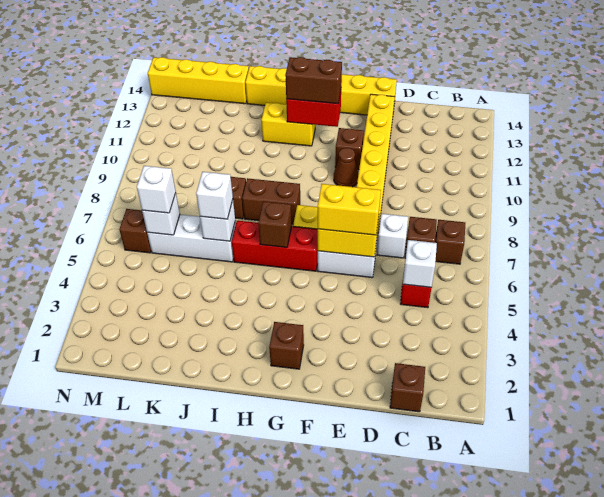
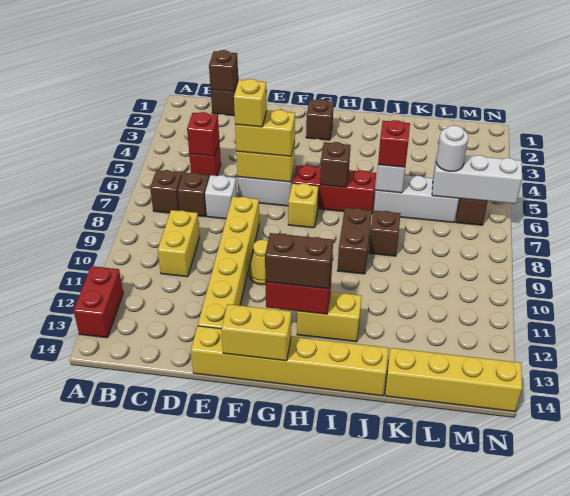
none -> red 1x2 brick [74,266,123,338]
white 1x1 brick [403,240,437,287] -> red 1x1 brick [187,112,219,156]
none -> yellow 1x2 brick [158,210,200,277]
none -> yellow 1x1 brick [234,79,267,127]
brown 1x1 cone [334,148,358,187] -> yellow 1x1 cone [249,240,268,285]
brown 1x1 brick [335,128,364,170] -> brown 1x1 brick moved to [209,50,238,92]
none -> yellow 1x2 brick [221,304,291,361]
brown 1x2 brick [242,178,300,224] -> brown 1x2 brick turned to [338,208,372,274]
white 1x1 brick [196,172,233,219] -> red 1x1 brick [378,120,410,167]
white 1x1 brick [142,193,180,235] -> white 1x3 brick [432,155,522,204]
white 1x1 brick [137,166,176,213] -> white 1x1 round brick [436,125,468,171]

